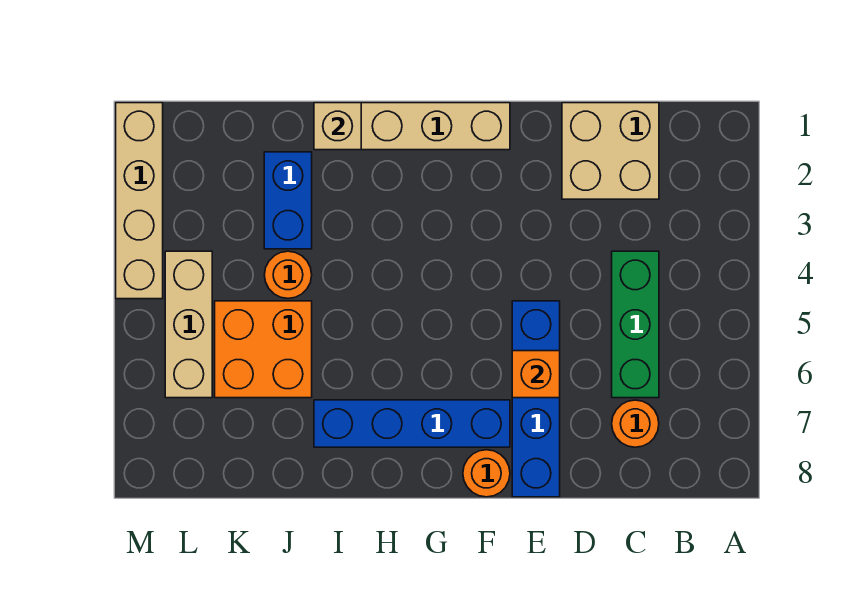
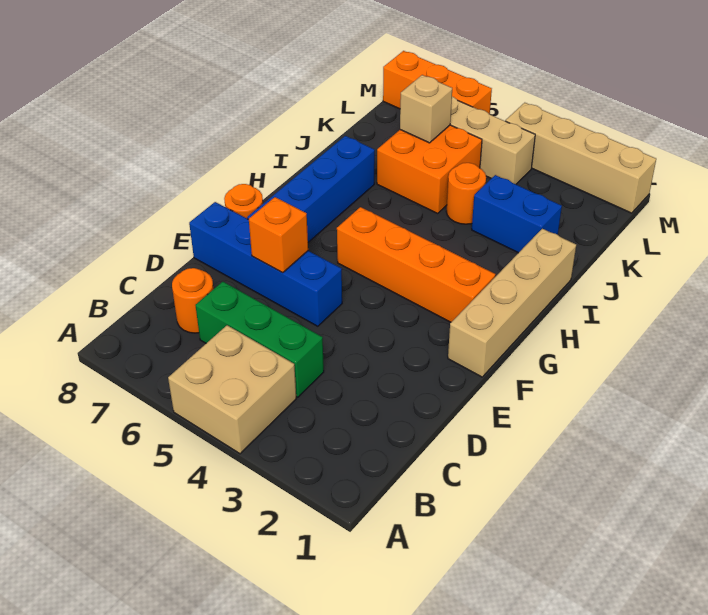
tan 2x2 brick [562,103,659,199] -> tan 2x2 brick moved to [168,325,296,454]
none -> orange 1x4 brick [337,207,496,322]
tan 1x1 brick [314,103,361,150] -> tan 1x1 brick moved to [400,75,452,143]
none -> orange 1x3 brick [383,51,492,114]

